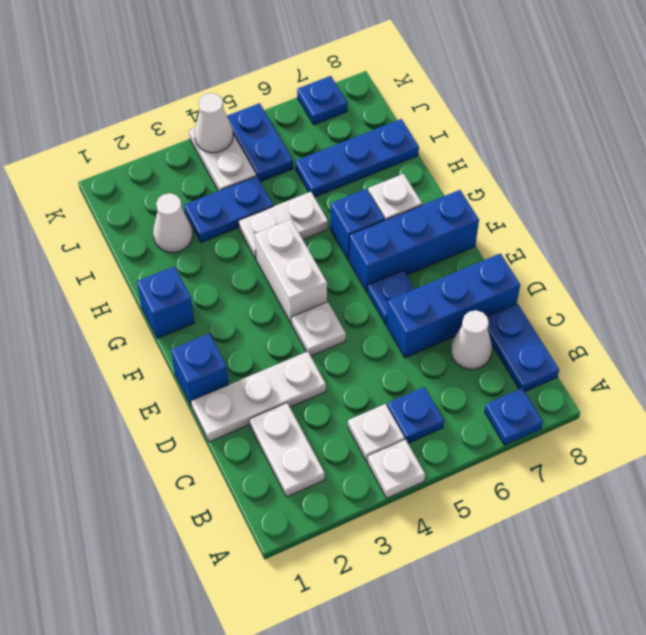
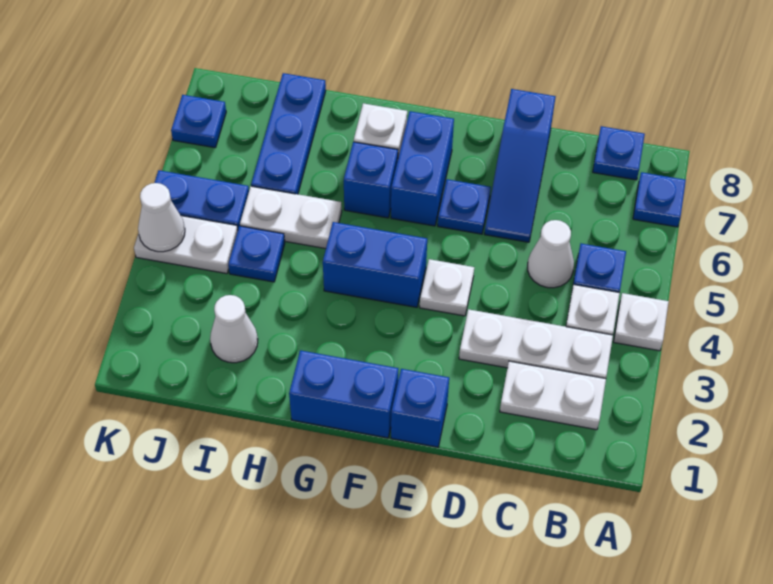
blue 1x2 plate [488,304,559,392] -> blue 1x1 plate [593,126,645,180]
white 1x1 cone [451,310,492,369] -> white 1x1 cone moved to [528,220,574,288]
white 1x3 plate [191,352,326,442] -> white 1x3 plate turned to [459,309,613,379]
blue 1x3 brick [386,253,520,358] -> blue 1x3 slope [485,89,556,242]
white 1x2 brick [255,219,327,323] -> blue 1x2 brick [323,222,427,307]
blue 1x3 brick [349,190,479,292] -> blue 1x2 brick [391,111,454,226]
blue 1x1 brick [137,266,194,338] -> blue 1x2 brick [289,350,398,438]
white 1x2 plate [239,192,328,259] -> white 1x2 plate turned to [240,186,342,249]
blue 1x2 plate [184,176,273,243] -> blue 1x1 plate [228,226,285,282]

